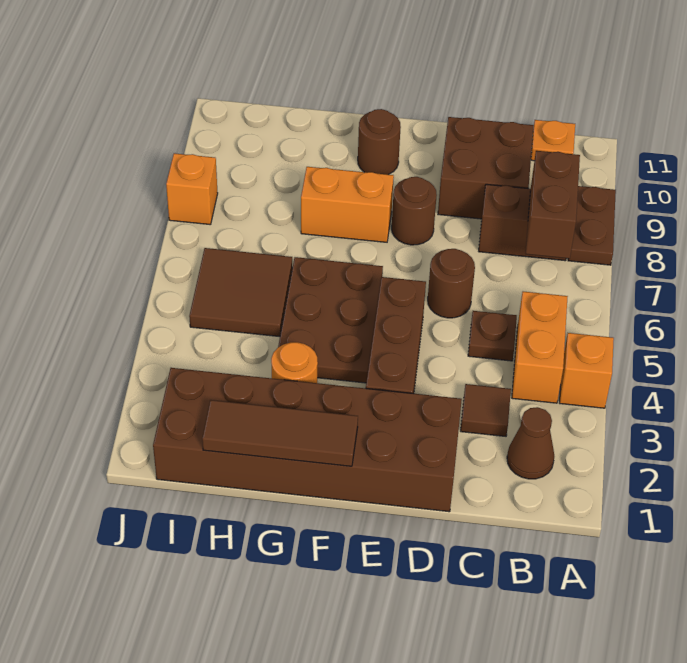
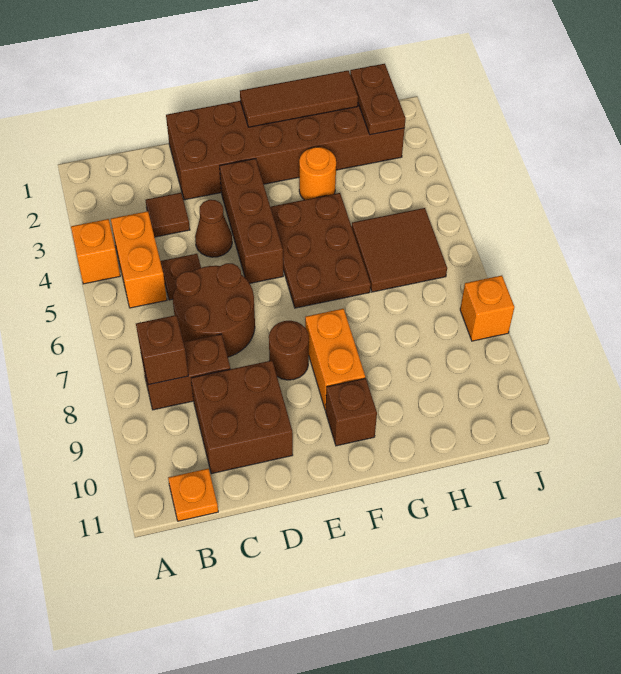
brown 1x2 plate [568,186,616,265] -> brown 1x2 plate moved to [350,64,406,135]
brown 1x1 cone [507,407,554,479] -> brown 1x1 cone moved to [195,200,232,257]
brown 1x2 brick [526,151,580,259] -> brown 1x1 brick [136,315,188,385]
brown 1x1 round brick [428,249,475,318] -> brown 2x2 round brick [173,263,255,357]
orange 1x2 brick [301,167,394,242] -> orange 1x2 brick turned to [305,309,365,410]
brown 1x1 round brick [358,109,401,175] -> brown 1x1 brick [326,378,377,446]

